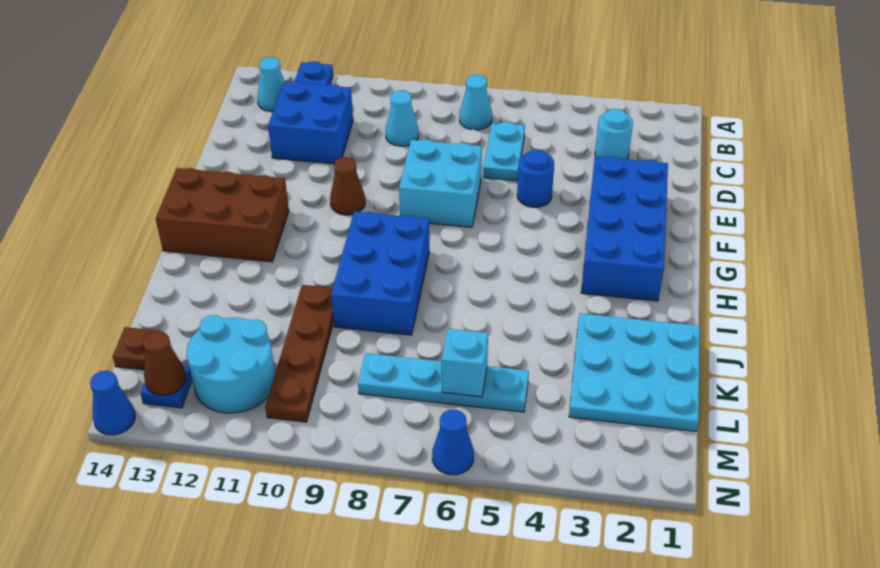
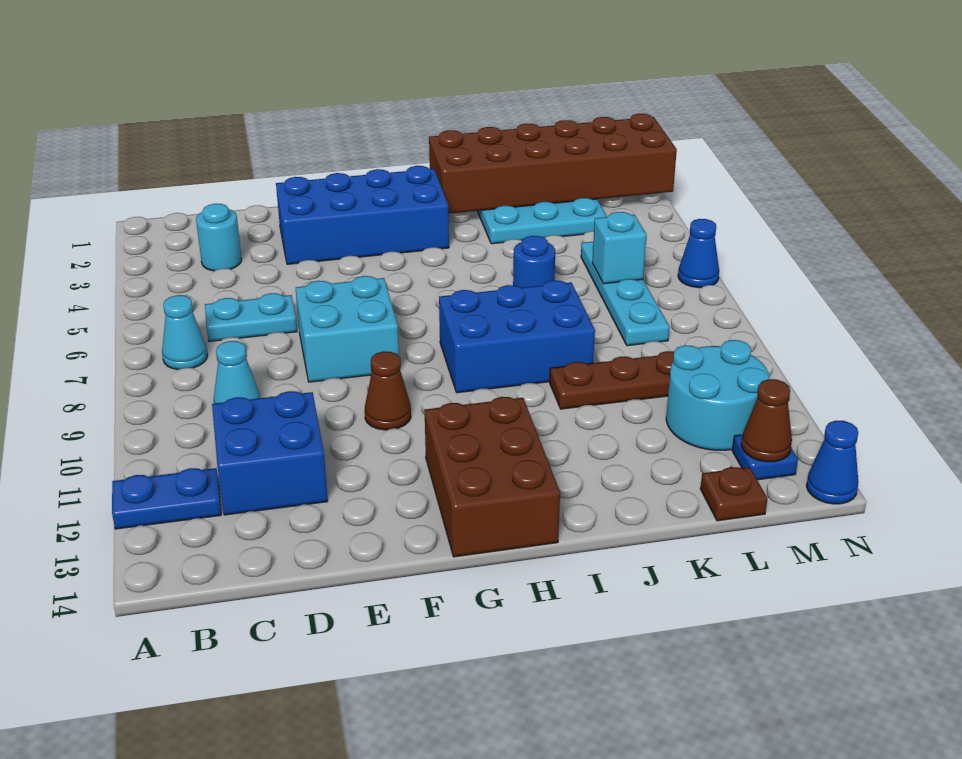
cyan 1x1 cone [257,57,285,112] -> none
blue 1x1 round brick [517,150,554,207] -> blue 1x1 round brick moved to [513,236,555,288]
none -> brown 2x6 brick [429,114,677,214]

